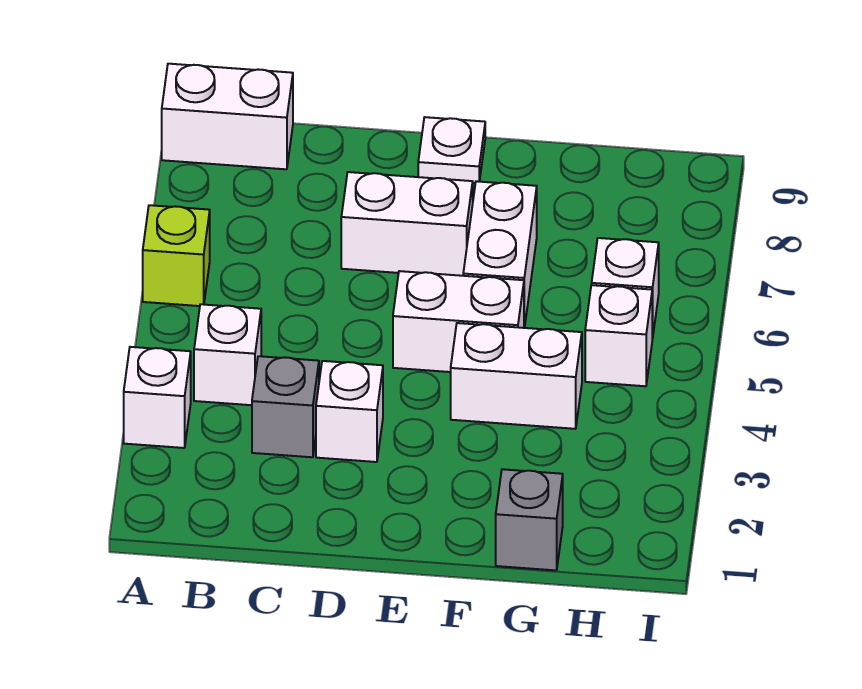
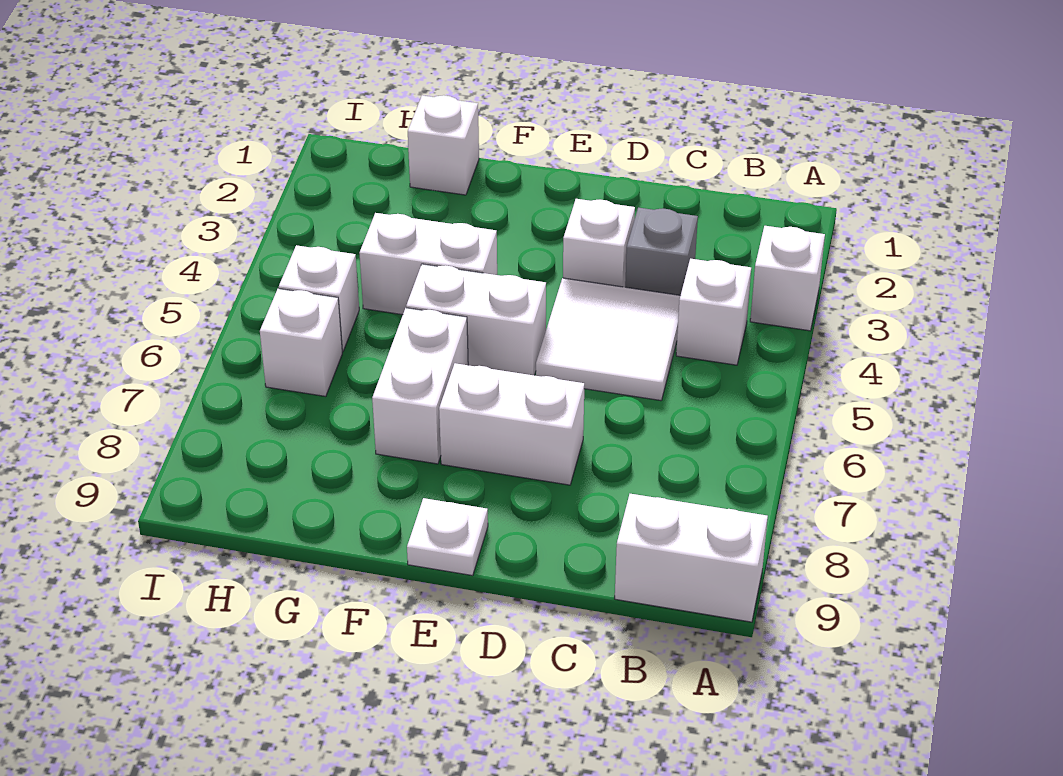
lime 1x1 brick [143,205,210,306] -> none
none -> white 2x2 tile [536,278,680,401]
grey 1x1 brick [496,469,563,570] -> white 1x1 brick [408,95,479,195]

